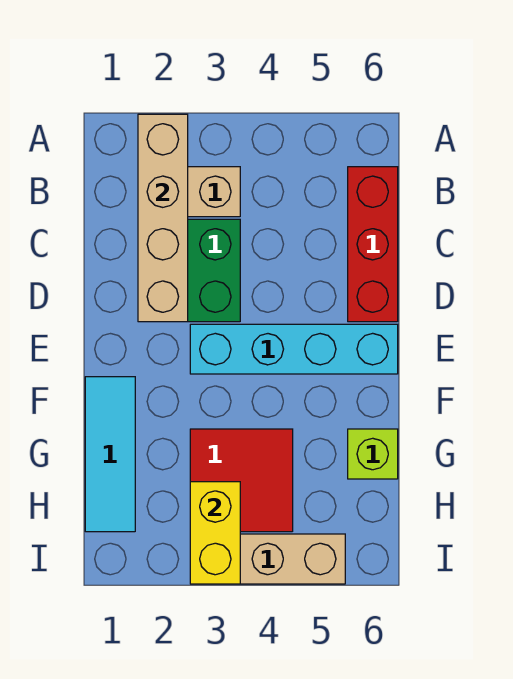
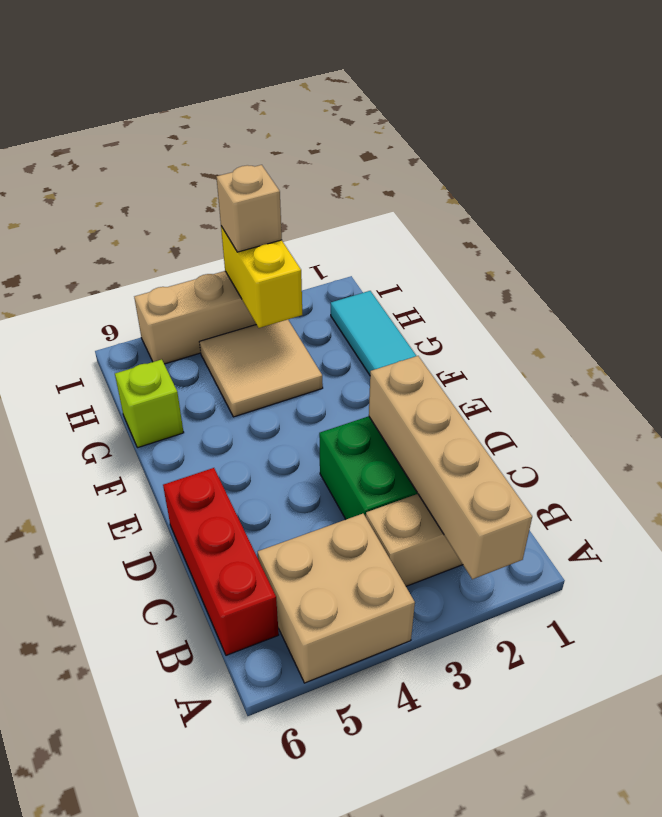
none -> tan 2x2 brick [258,514,415,683]
cyan 1x4 brick [190,324,398,374] -> none
red 2x2 tile [190,429,293,532] -> tan 2x2 tile [200,320,323,417]
none -> tan 1x1 brick [216,165,282,252]

